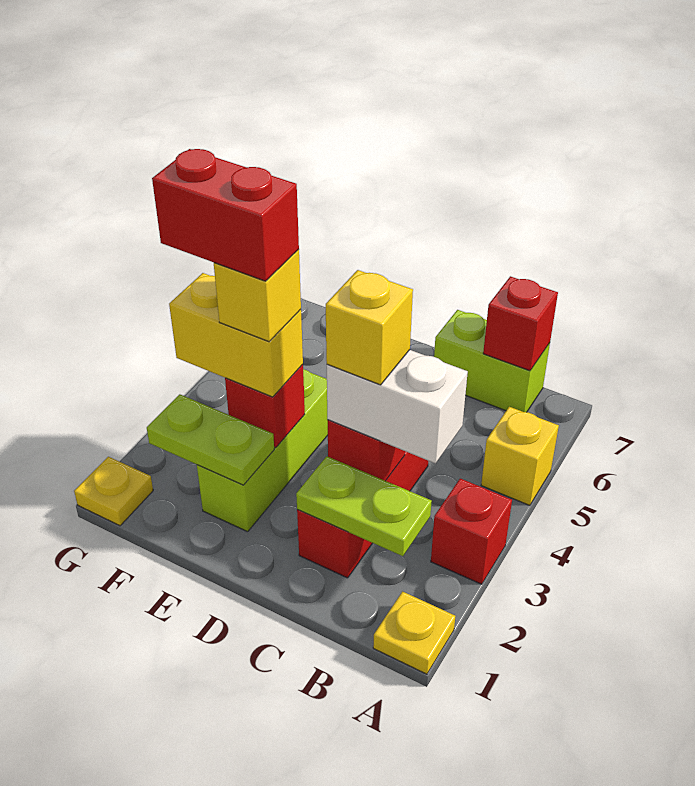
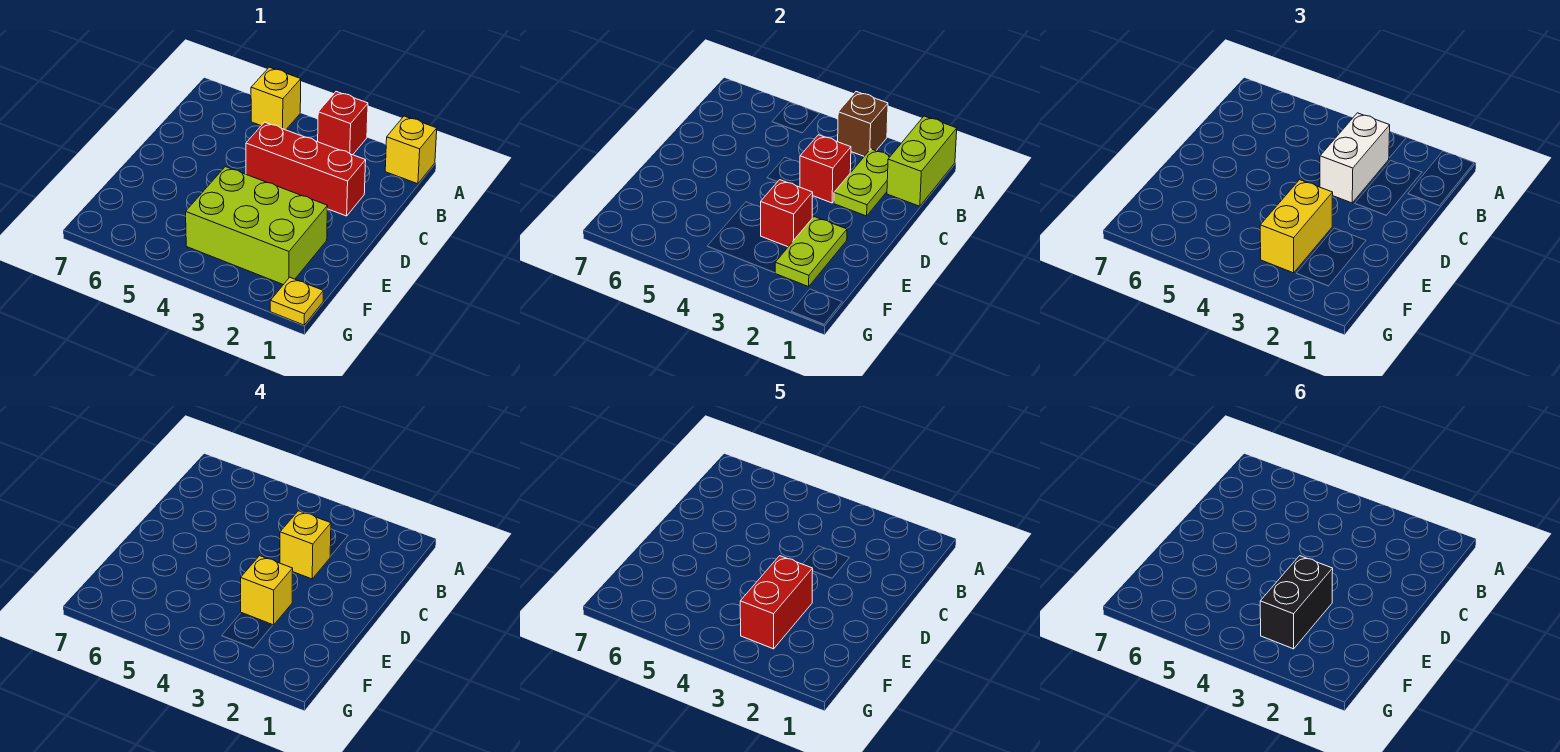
yellow 1x1 plate [373,592,455,674] -> yellow 1x1 brick [385,116,437,184]
none -> brown 1x1 brick [838,92,888,156]
lime 1x2 brick [434,310,550,412] -> lime 1x2 brick moved to [887,116,957,206]
red 1x1 brick [483,276,558,371] -> none
lime 1x3 brick [197,369,328,532] -> lime 2x3 brick [186,167,328,285]
none -> black 1x2 brick [1260,556,1333,649]

